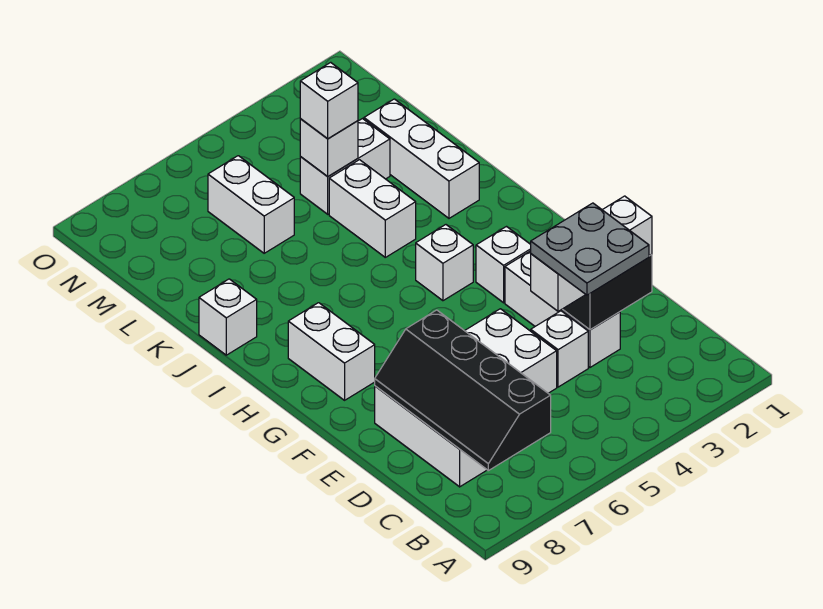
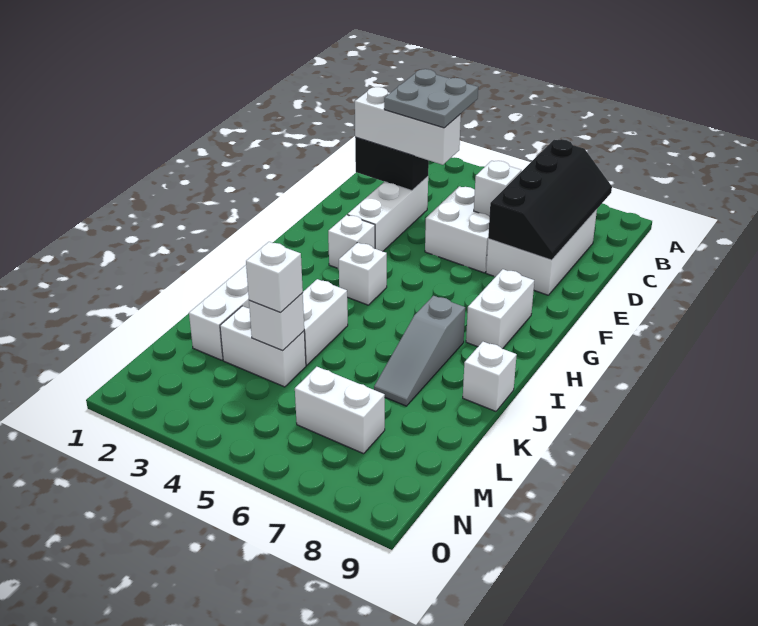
white 1x1 brick [531,311,588,387] -> white 1x1 brick moved to [474,161,521,216]
none -> grey 1x3 slope [374,296,465,406]
white 1x2 brick [208,156,294,253] -> white 1x2 brick turned to [295,367,385,454]

